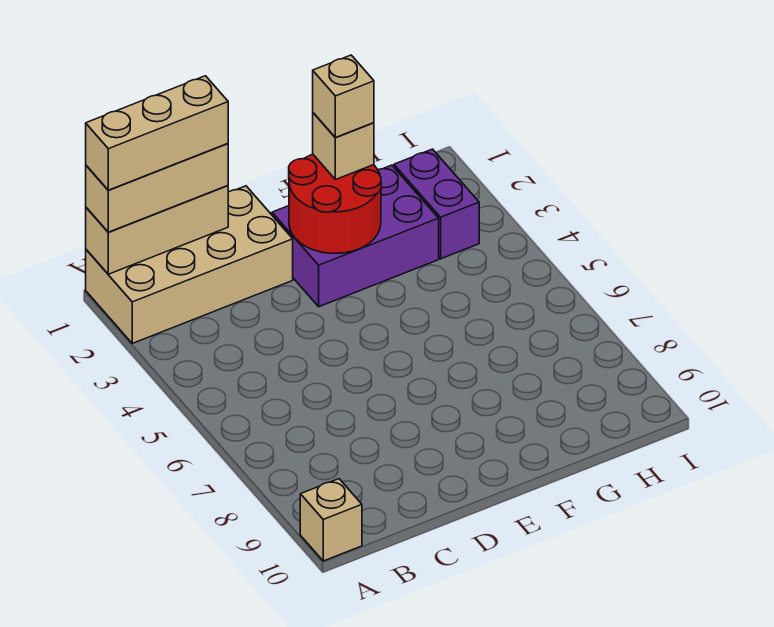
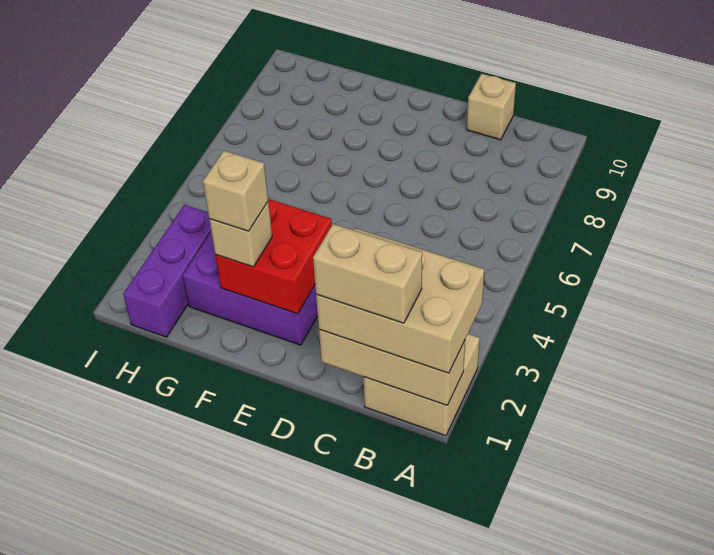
tan 2x4 brick [86,186,293,343] -> tan 2x2 brick [363,334,480,436]
tan 1x3 brick [86,144,228,232] -> tan 2x3 brick [316,228,484,373]
tan 1x3 brick [86,76,228,190] -> tan 1x2 brick [313,224,422,323]
tan 1x1 brick [300,479,362,561] -> tan 1x1 brick moved to [467,74,516,140]
red 2x2 round brick [289,154,381,253] -> red 2x2 brick [215,199,332,314]
purple 1x2 brick [394,149,479,259] -> purple 1x3 brick [123,205,211,337]

